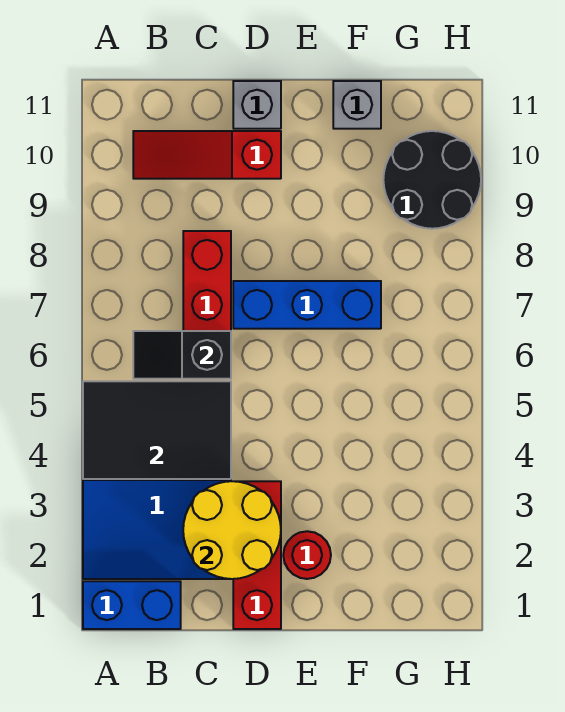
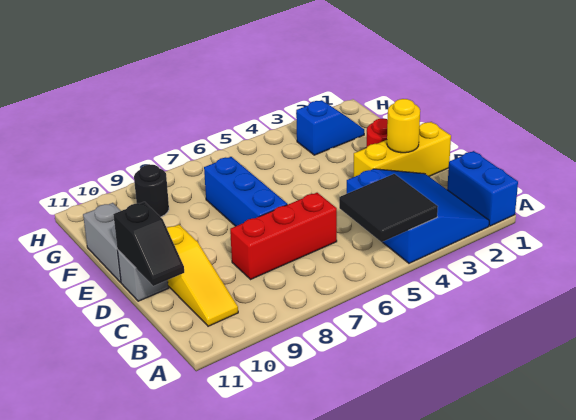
black 2x3 tile [83,381,231,479] -> black 2x2 tile [339,174,438,242]
black 1x2 slope [133,331,231,379] -> black 1x2 slope moved to [113,202,184,286]
red 1x3 slope [133,131,281,179] -> yellow 1x3 slope [167,225,238,326]
yellow 2x2 round brick [183,481,281,579] -> yellow 1x1 round brick [387,99,420,153]
red 1x3 brick [233,481,281,629] -> yellow 1x3 brick [354,122,451,177]
grey 1x1 brick [333,81,381,129] -> grey 1x2 brick [83,203,121,282]
none -> blue 1x2 slope [296,100,364,155]
black 2x2 round brick [383,131,481,229] -> black 1x1 round brick [134,164,169,217]

